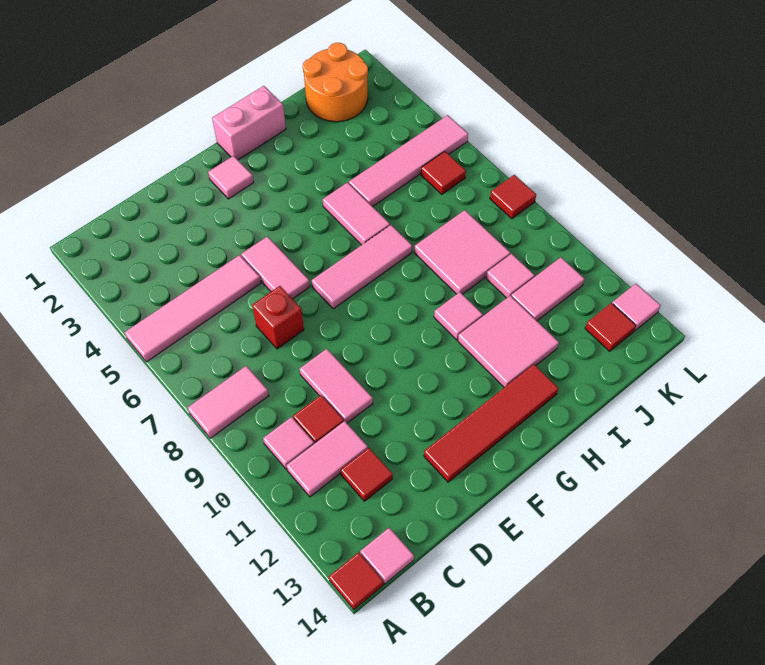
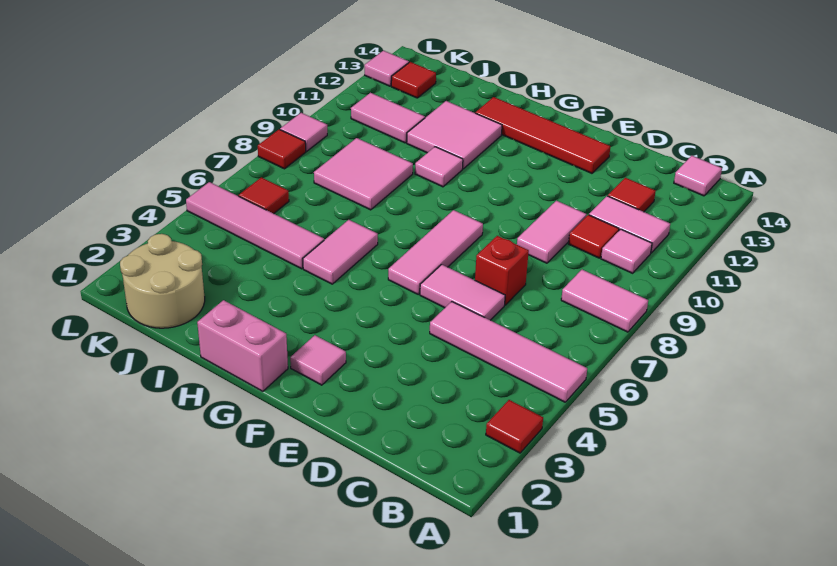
red 1x1 tile [329,552,383,610] -> red 1x1 tile moved to [486,400,543,453]
pink 1x2 tile [241,236,310,299] -> pink 1x2 tile turned to [420,265,505,320]
pink 1x3 tile [312,225,412,309] -> pink 1x3 tile turned to [388,210,483,294]
orange 2x2 round brick [303,43,368,122] -> tan 2x2 round brick [120,234,205,328]
pink 1x1 tile [486,254,535,298] -> pink 1x1 tile moved to [280,113,327,151]

